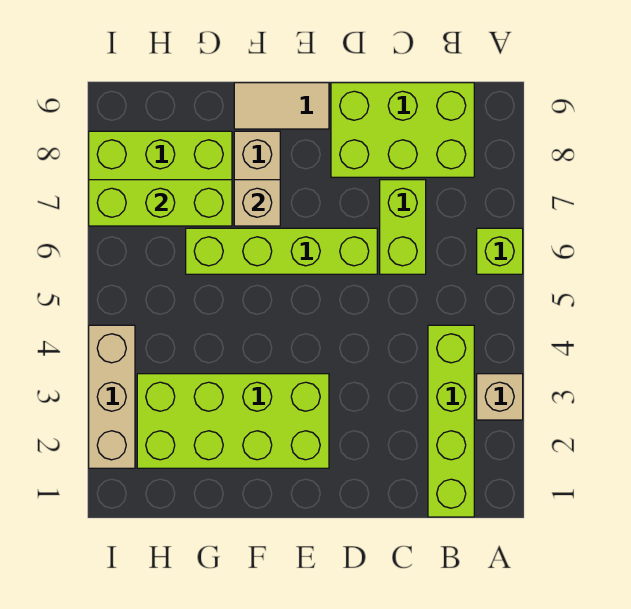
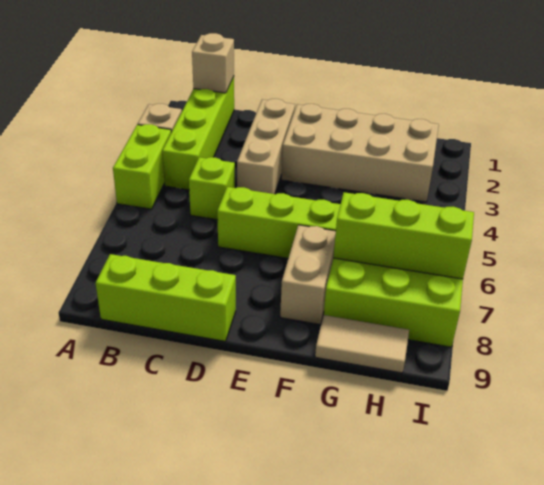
lime 1x1 brick [477,228,523,274] -> lime 1x1 brick moved to [189,157,235,220]
lime 2x3 brick [331,83,474,177] -> lime 1x3 brick [96,254,236,341]
lime 1x2 brick [380,180,426,274] -> lime 1x2 brick moved to [113,124,171,209]
lime 2x4 brick [137,374,329,468] -> tan 2x4 brick [281,104,439,202]
tan 1x2 tile [234,83,329,129] -> tan 1x2 tile moved to [315,315,409,373]
tan 1x1 brick [234,180,280,226] -> tan 1x1 brick moved to [192,33,234,93]
tan 1x3 brick [89,325,135,468] -> tan 1x3 brick moved to [237,99,295,194]

